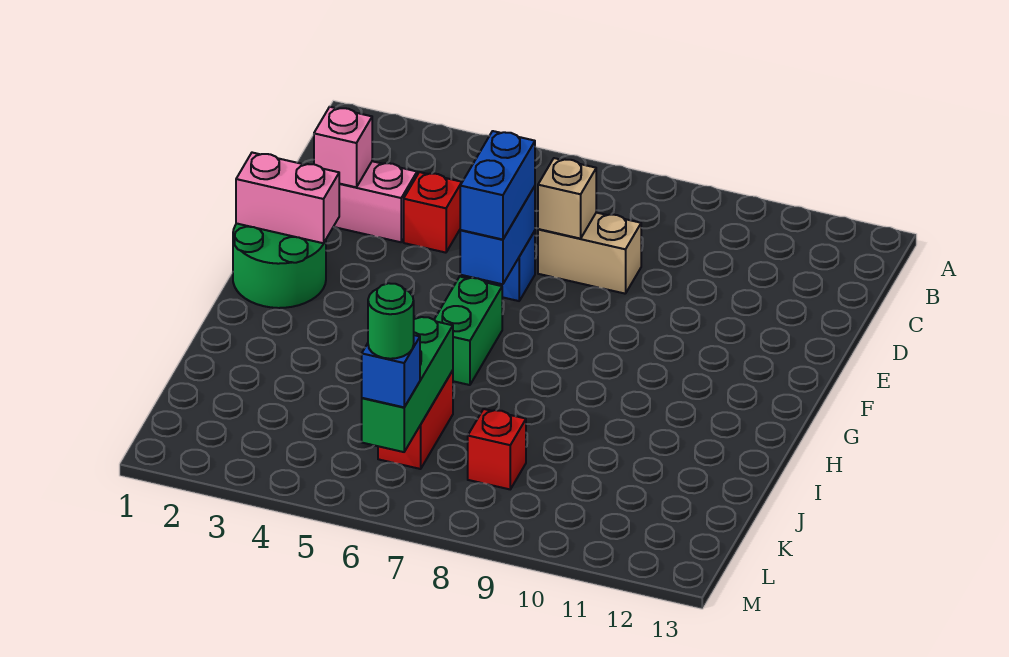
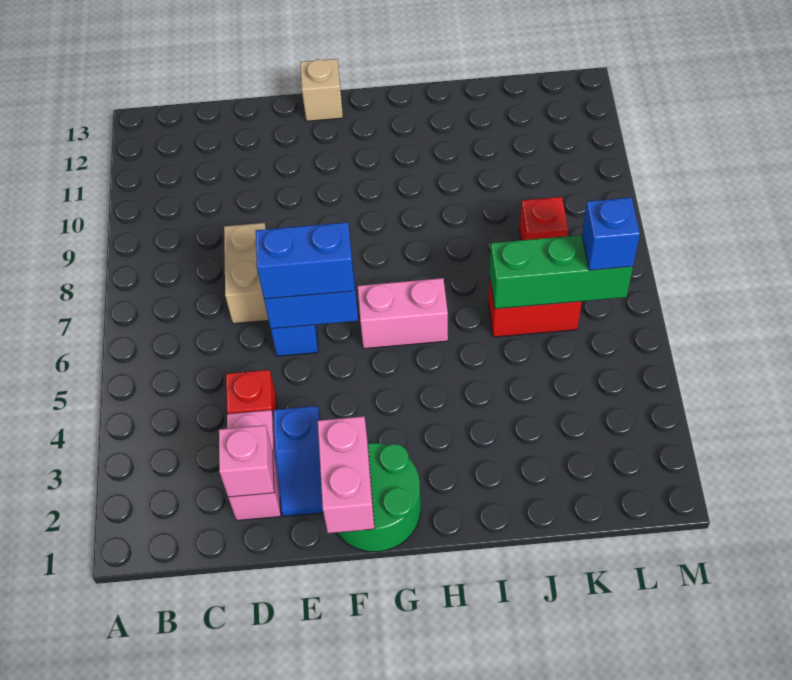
tan 1x1 brick [538,158,596,239] -> tan 1x1 brick moved to [300,59,343,121]
none -> blue 1x2 slope [274,406,323,516]
green 1x2 brick [434,277,502,385] -> pink 1x2 brick [358,278,448,349]
green 1x1 round brick [368,283,414,359] -> none

